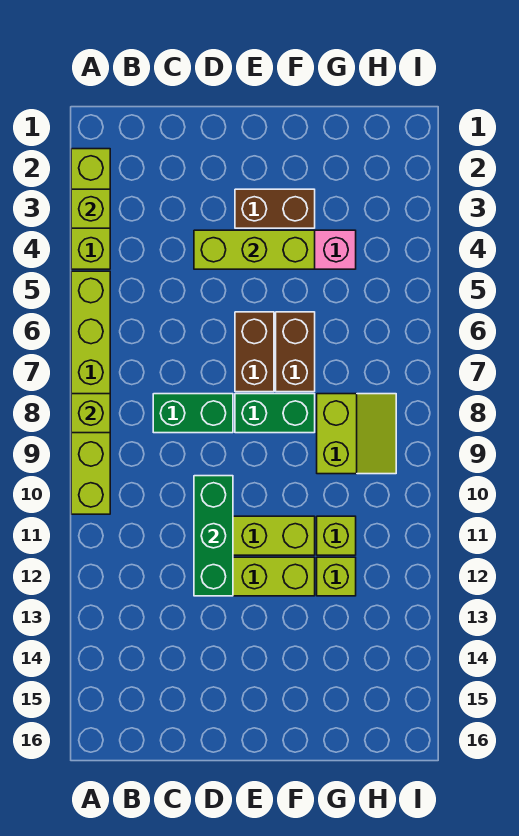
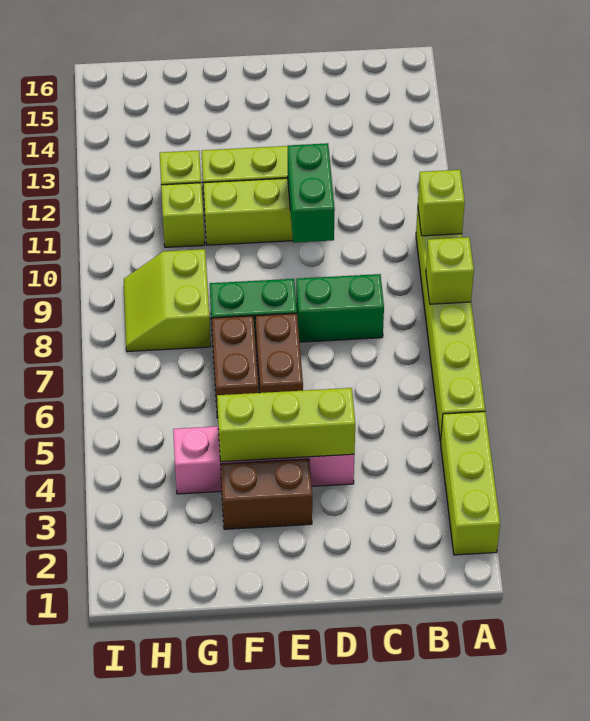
lime 1x1 brick [71,189,110,228] -> lime 1x1 brick moved to [418,170,465,236]
green 1x3 brick [194,476,233,596] -> green 1x2 brick [288,143,335,243]

